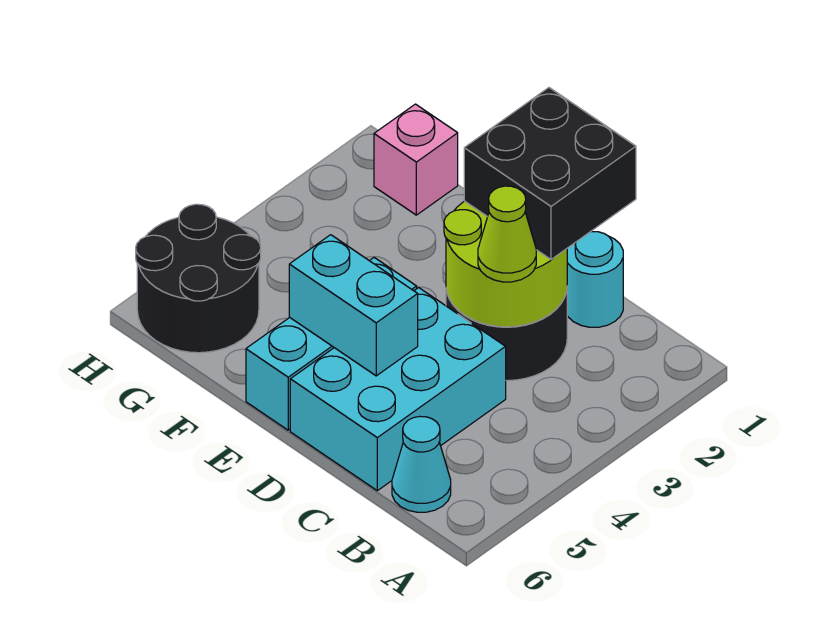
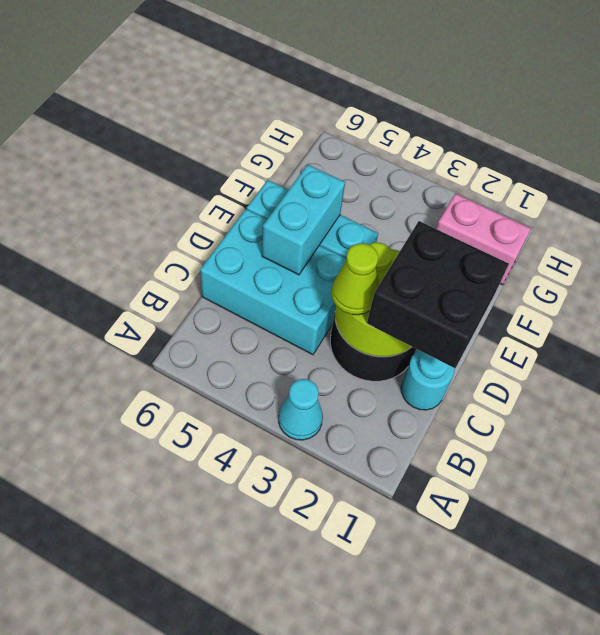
cyan 1x1 cone [392,416,451,512] -> cyan 1x1 cone moved to [279,379,323,440]
pink 1x1 brick [374,104,458,215] -> pink 1x2 brick [436,194,531,285]
black 2x2 round brick [136,204,261,353] -> none

